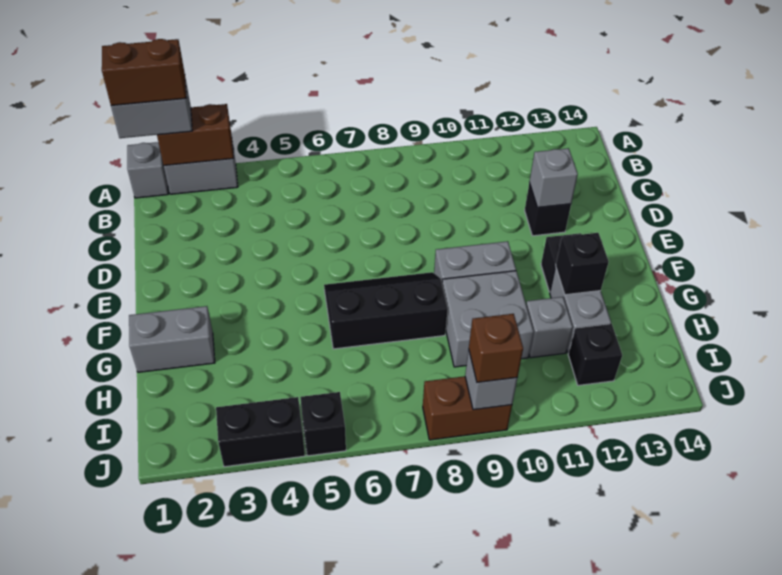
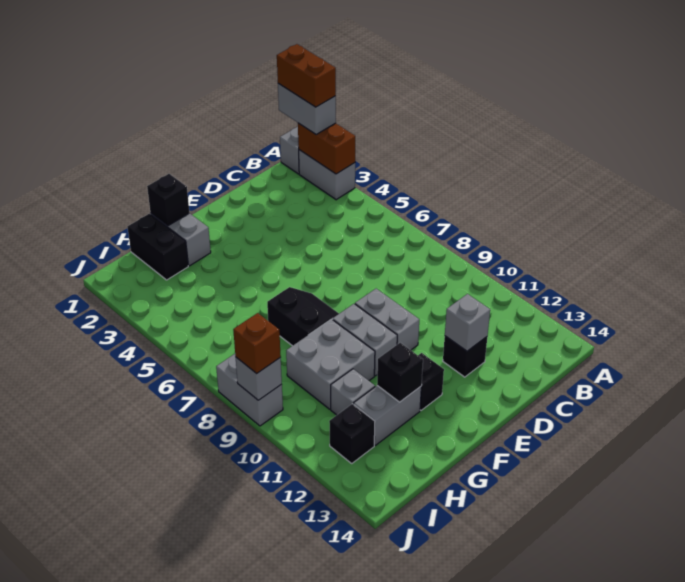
none -> grey 1x2 brick [355,289,419,350]
black 2x3 slope [324,272,448,349] -> black 2x2 slope [267,287,339,346]
black 1x2 brick [216,397,305,467] -> black 1x2 brick moved to [127,214,188,280]
black 1x1 brick [300,392,346,456] -> black 1x1 brick moved to [147,174,190,226]
brown 1x2 brick [423,376,512,440] -> grey 1x2 brick [216,354,283,426]

